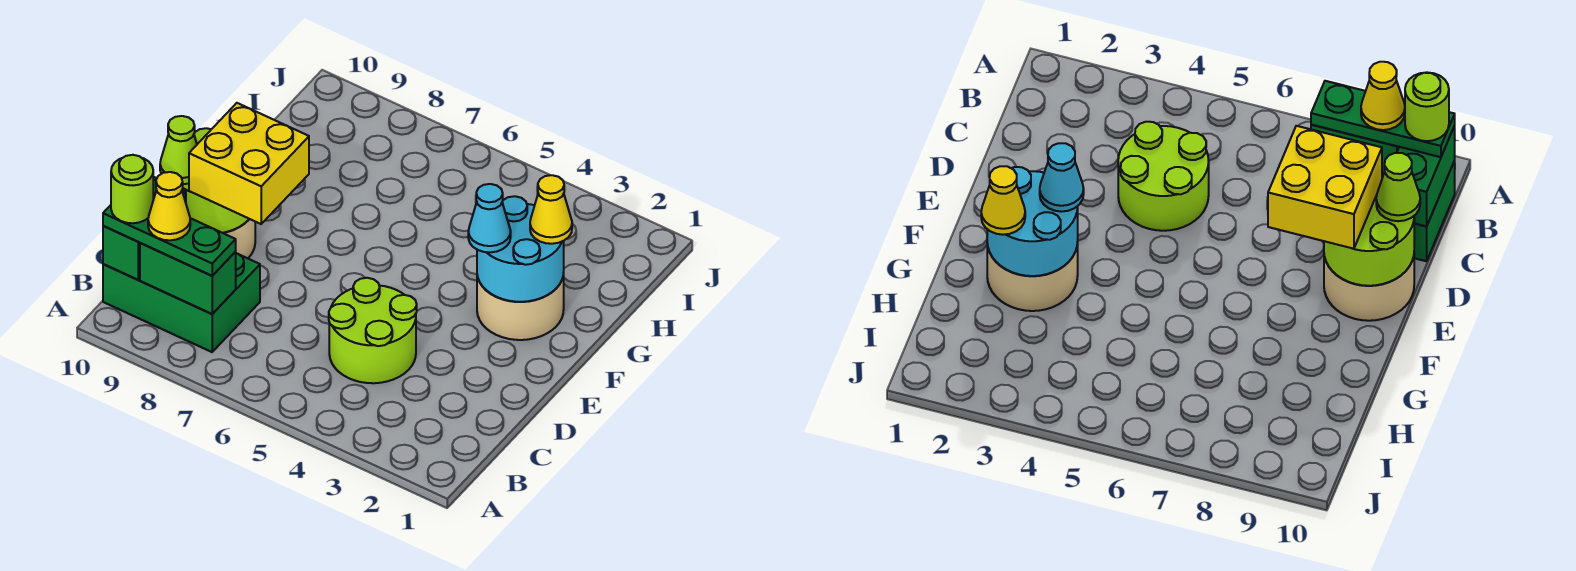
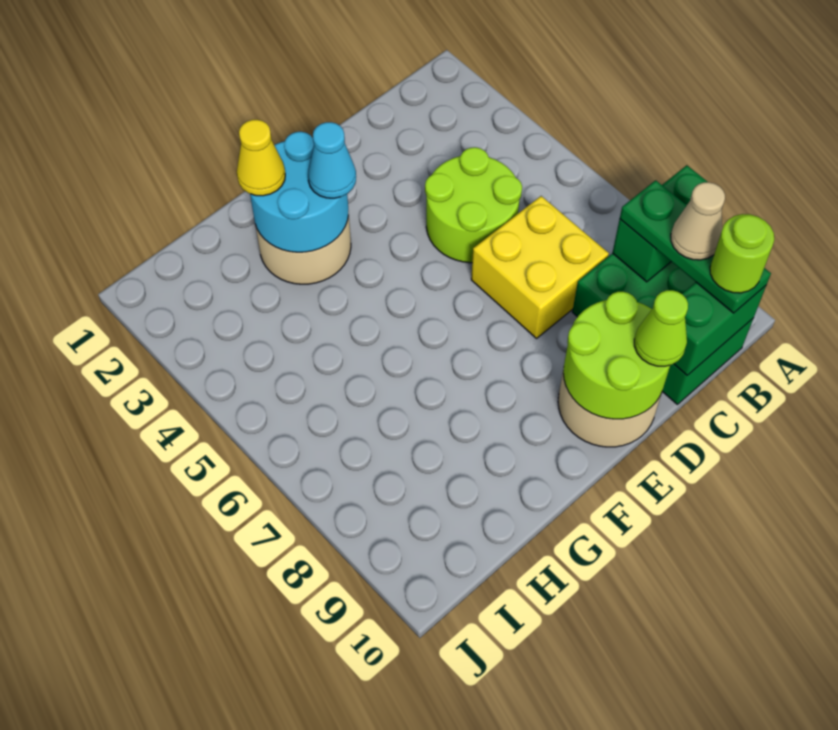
green 1x2 brick [140,243,236,314] -> green 1x2 brick turned to [612,165,707,282]
yellow 1x1 cone [148,172,190,240] -> tan 1x1 cone [671,182,725,260]
yellow 2x2 brick [189,103,309,224] -> yellow 2x2 brick moved to [471,196,609,338]

